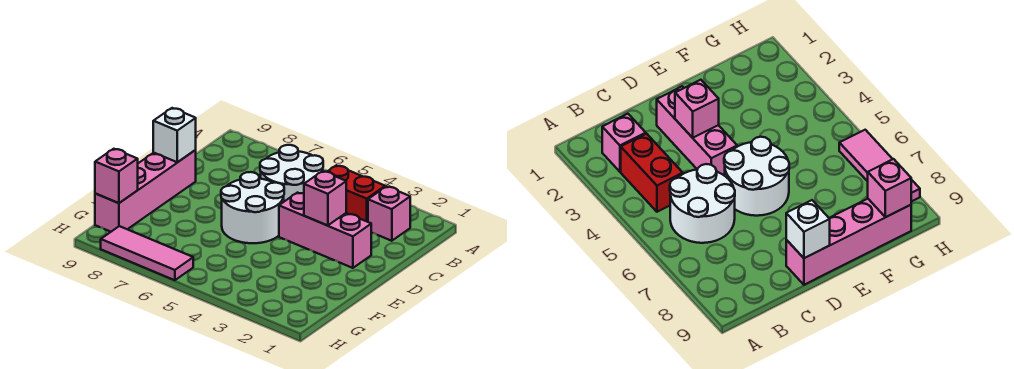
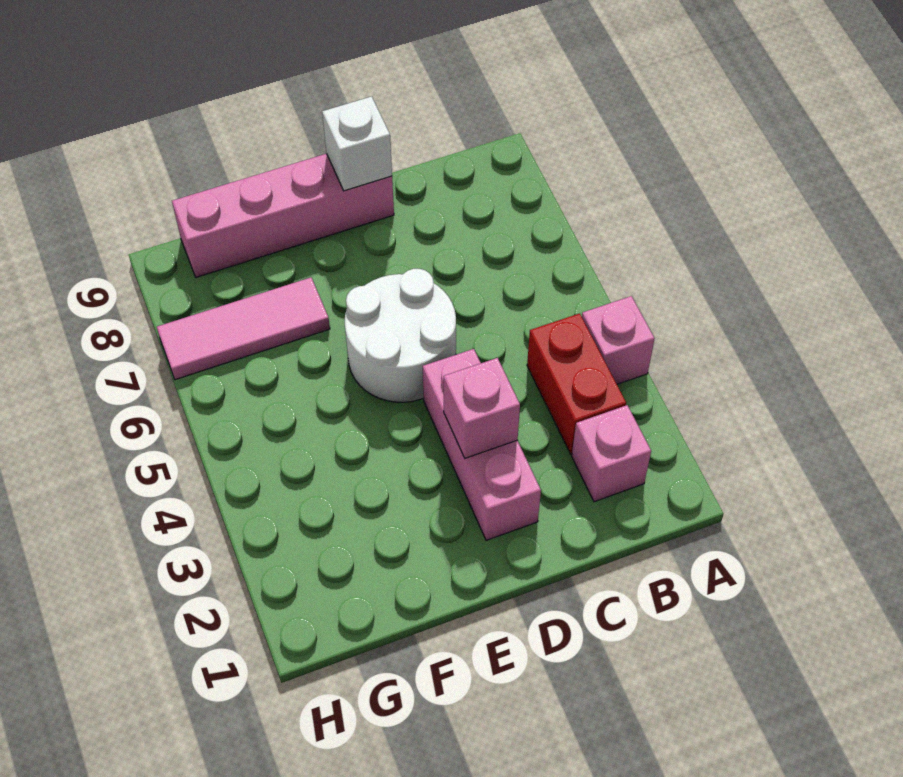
white 2x2 round brick [260,145,323,201] -> none
pink 1x1 brick [95,149,138,203] -> pink 1x1 brick moved to [582,296,655,384]
pink 1x3 tile [101,226,193,280] -> pink 1x3 tile turned to [157,278,330,380]

